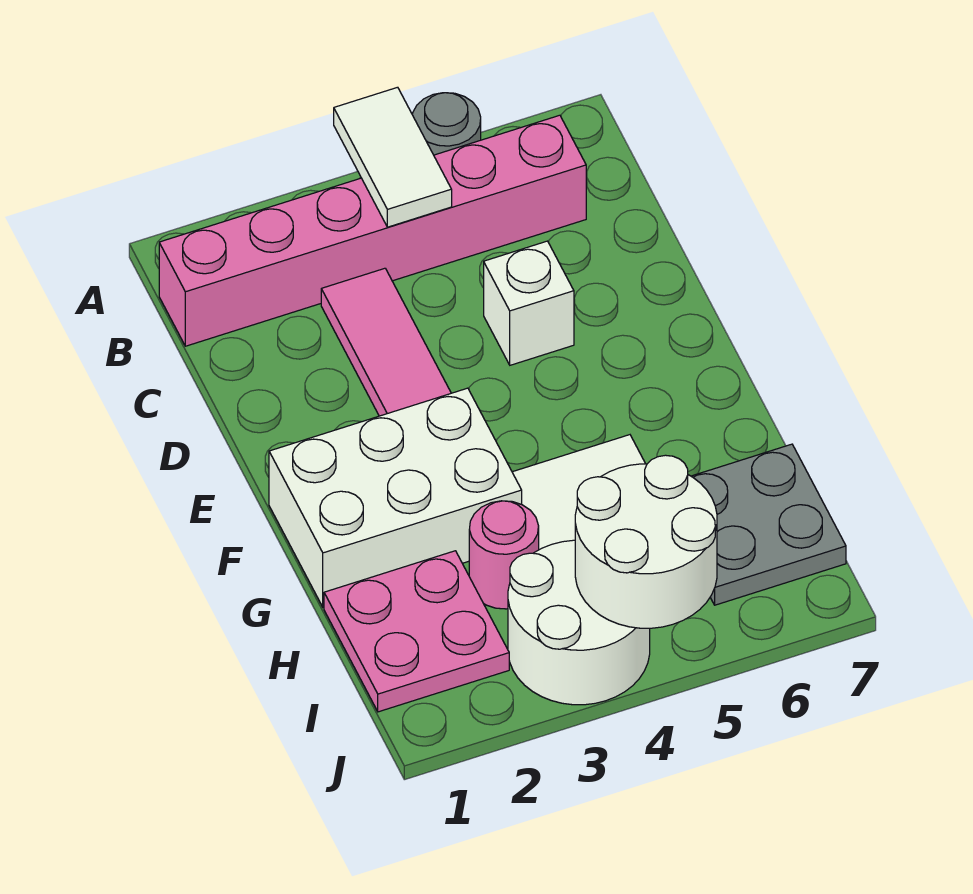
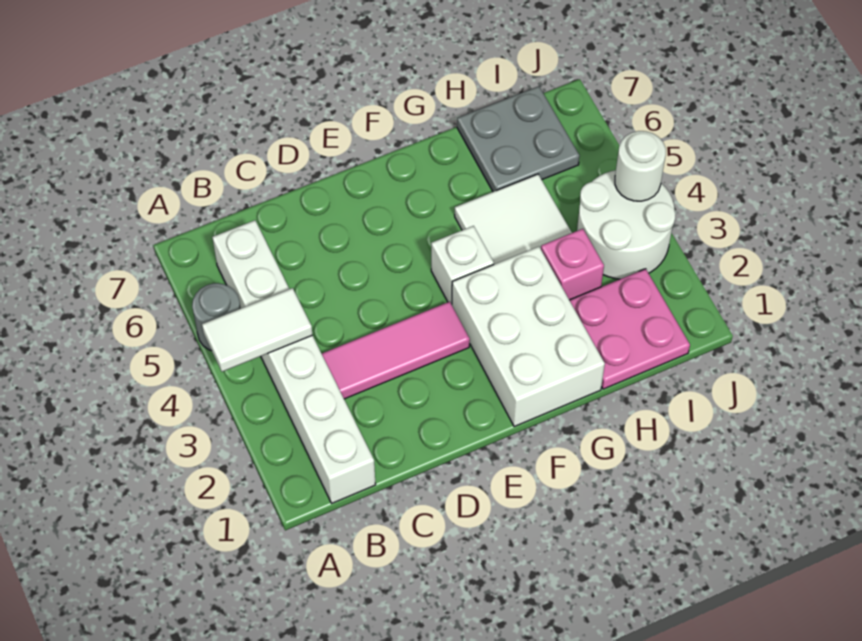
pink 1x6 brick [159,115,586,346] -> white 1x6 brick [212,220,376,503]
white 1x1 brick [484,241,574,365] -> white 1x1 brick moved to [431,226,494,305]
pink 1x1 round brick [469,501,539,609] -> pink 1x1 brick [541,229,604,300]
white 2x2 round brick [575,455,717,628] -> white 1x1 round brick [615,131,666,201]

